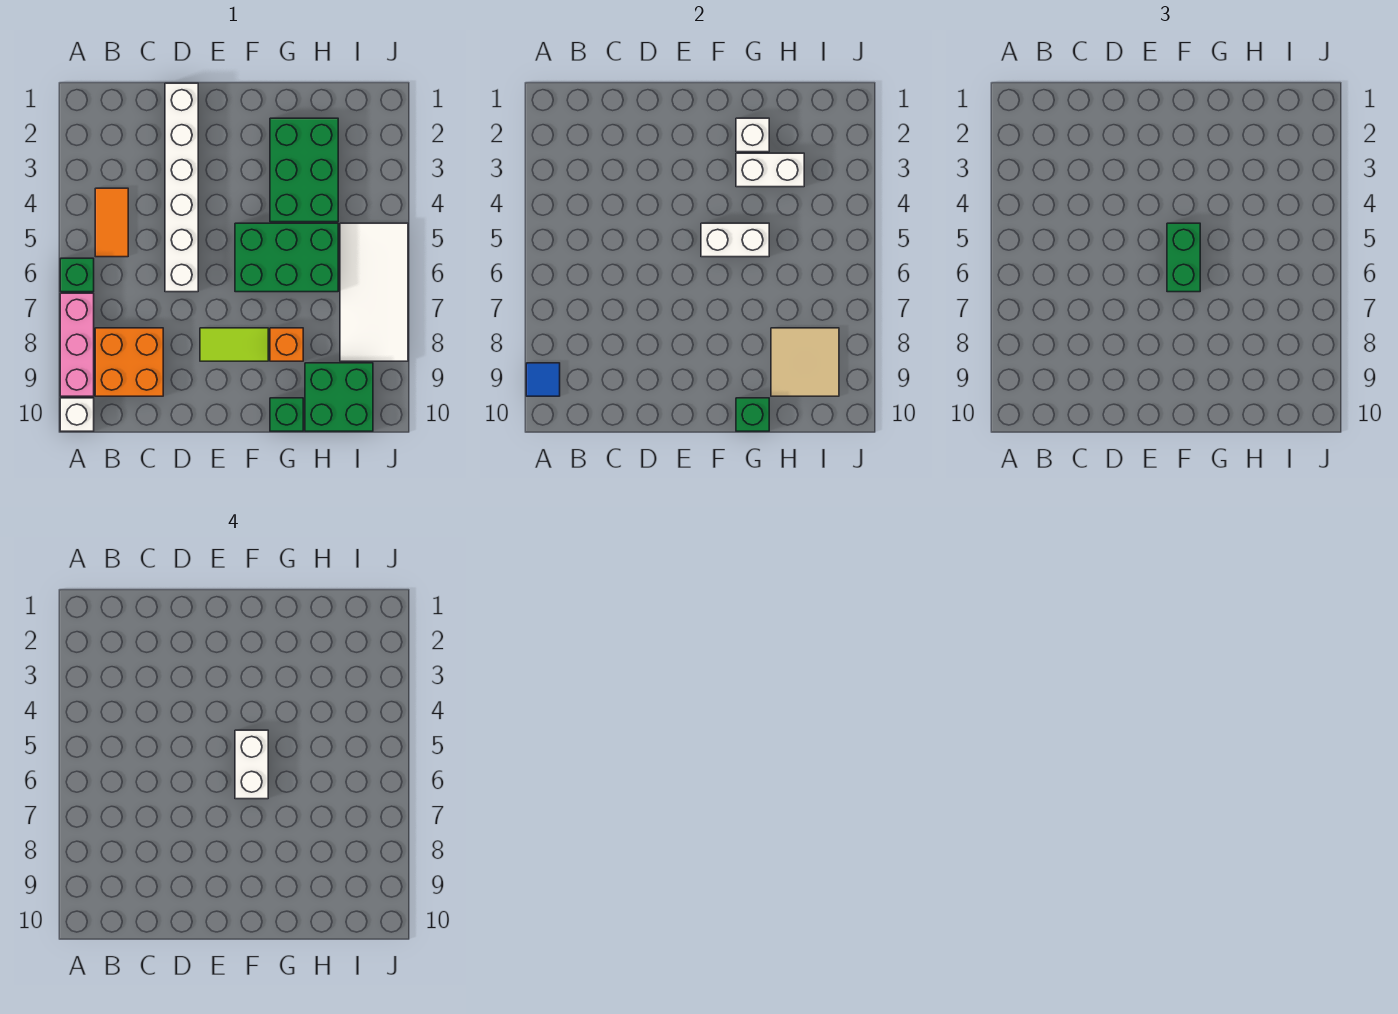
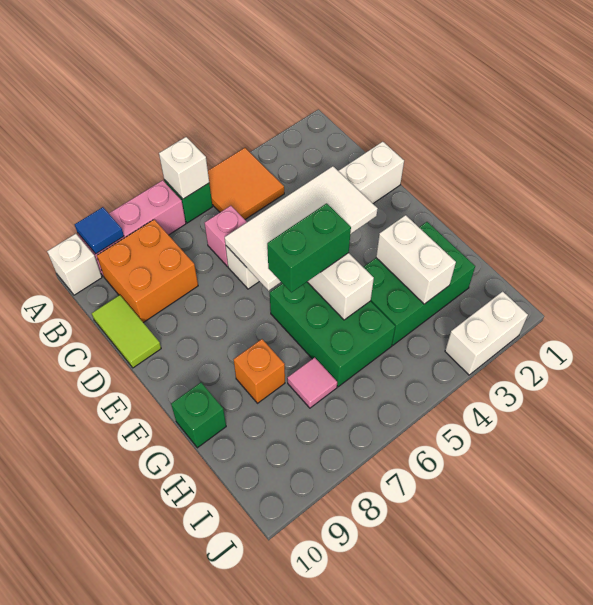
orange 1x2 tile [95,188,128,257] -> orange 2x2 tile [208,148,284,219]
none -> pink 1x1 brick [205,206,247,266]
lime 1x2 tile [200,328,268,361] -> lime 1x2 tile moved to [92,295,161,368]
white 1x2 brick [235,730,268,799] -> white 1x2 brick moved to [445,291,528,375]
white 1x1 brick [736,118,769,152] -> white 1x1 brick moved to [159,137,209,199]
green 1x1 brick [736,398,769,431] -> none
none -> pink 1x1 tile [287,357,337,408]
tan 2x2 tile [771,328,839,396] -> none
green 2x2 brick [305,363,373,431] -> none
white 2x4 tile [340,223,408,361] -> white 2x4 tile moved to [225,166,378,291]

